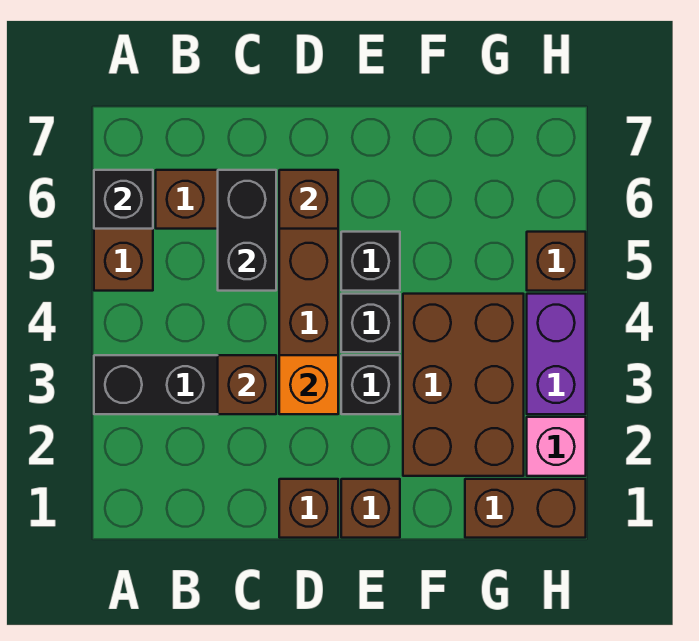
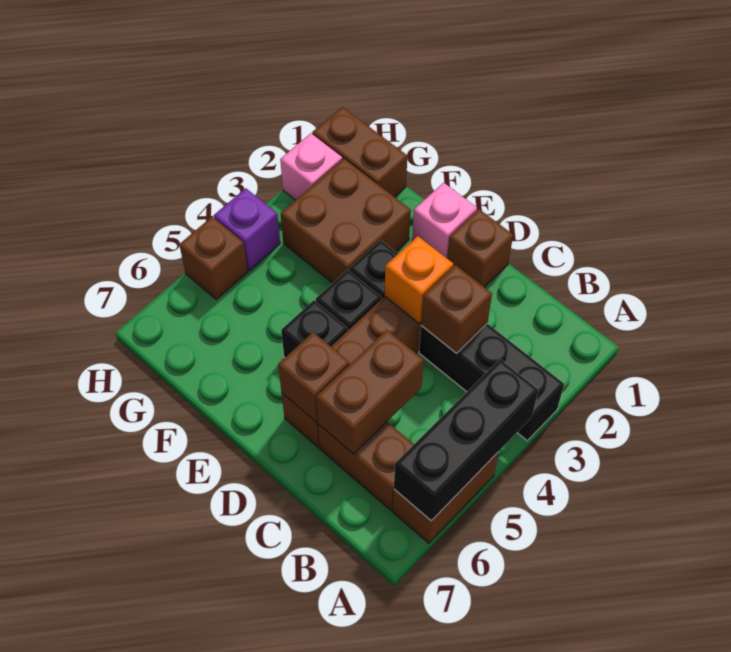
black 1x1 brick [94,170,153,229] -> black 1x3 brick [394,359,539,521]
black 1x2 brick [218,170,276,291] -> brown 1x2 brick [316,330,424,454]
brown 1x1 brick [341,479,400,538] -> pink 1x1 brick [412,183,477,258]
brown 2x3 brick [403,294,524,476] -> brown 2x2 brick [281,159,411,283]
purple 1x2 brick [527,294,586,414] -> purple 1x1 brick [214,188,280,270]

